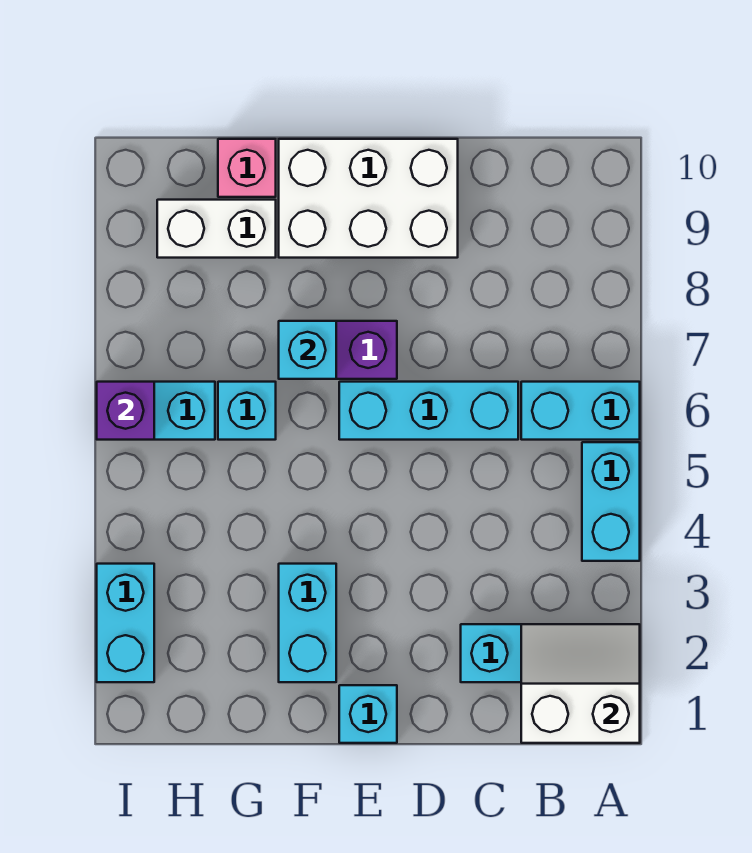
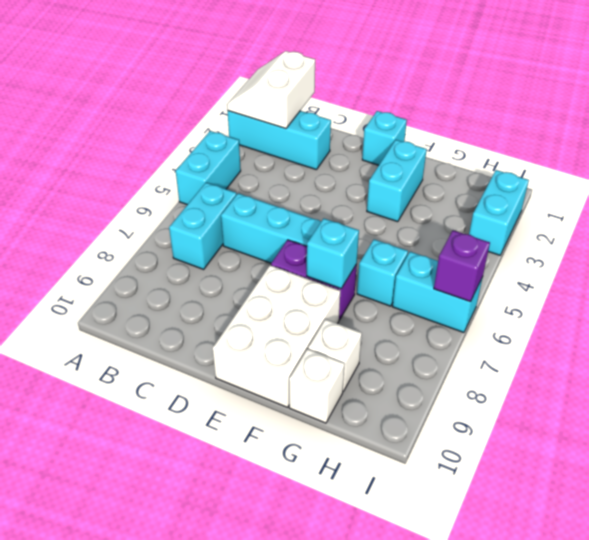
white 2x2 slope [521,624,640,743] -> white 2x2 slope turned to [227,51,315,129]
cyan 1x2 brick [521,382,640,440] -> cyan 1x2 brick turned to [169,183,237,269]
white 2x3 brick [279,139,458,258] -> white 2x3 brick turned to [213,265,340,407]
white 1x2 brick [157,200,276,258] -> white 1x1 brick [308,319,362,391]
pink 1x1 brick [218,139,276,197] -> white 1x1 brick [289,349,345,423]

